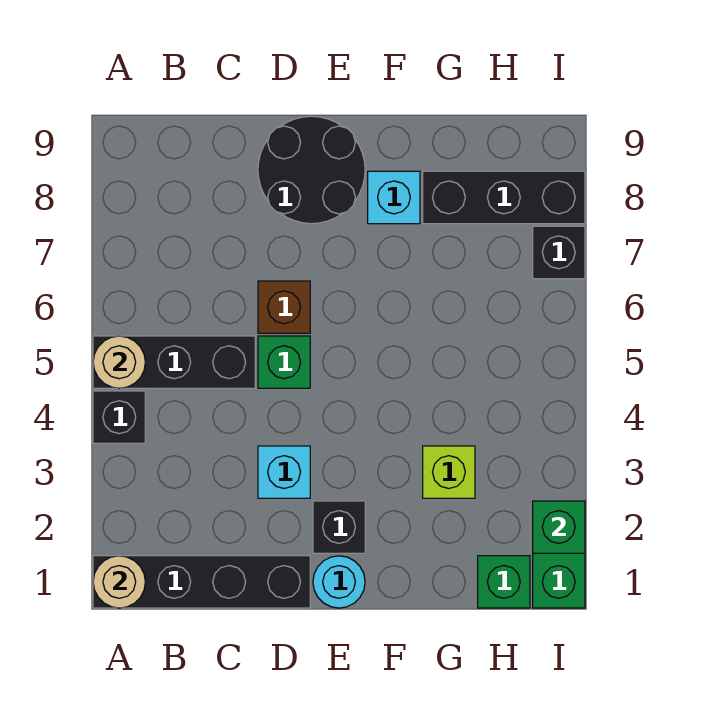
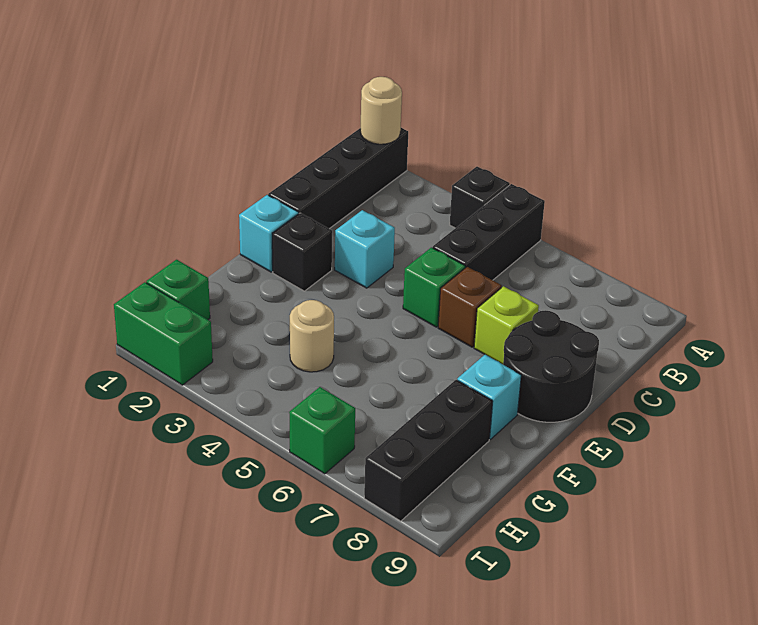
tan 1x1 round brick [93,336,145,388] -> tan 1x1 round brick moved to [290,300,334,372]
cyan 1x1 round brick [313,556,365,608] -> cyan 1x1 brick [239,195,299,272]
lime 1x1 brick [423,446,475,498] -> lime 1x1 brick moved to [474,286,539,364]
green 1x1 brick [533,501,585,553] -> green 1x1 brick moved to [289,387,355,474]
black 1x1 brick [533,226,585,279] -> none

